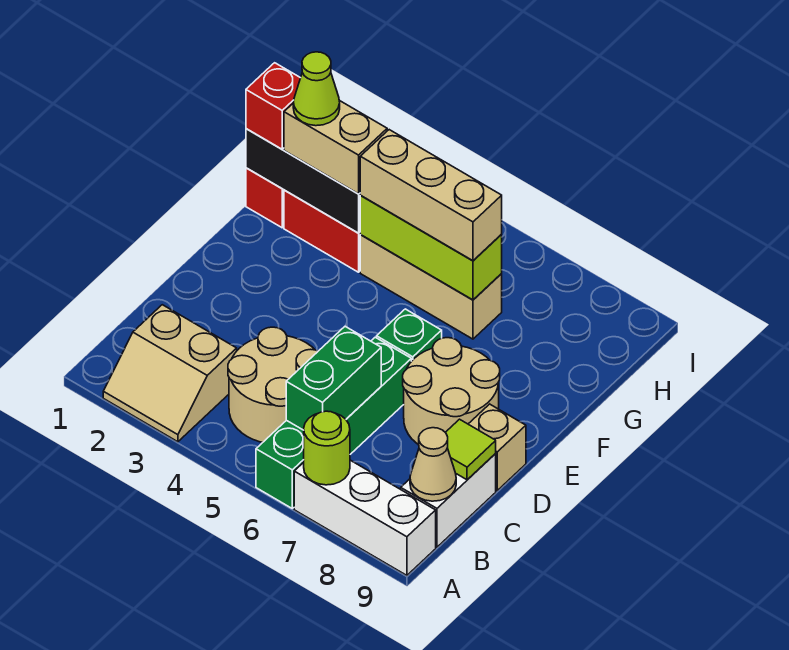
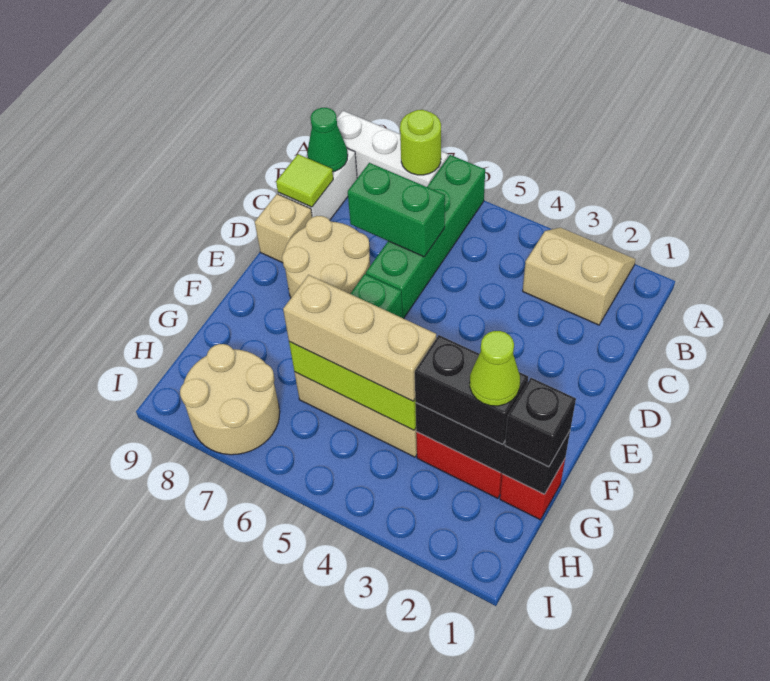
tan 2x2 round brick [228,327,318,442] -> tan 2x2 round brick moved to [180,344,280,455]
green 1x2 brick [286,326,381,430] -> green 1x2 brick turned to [348,163,445,257]
tan 1x1 cone [410,428,456,501] -> green 1x1 cone [307,108,348,172]
red 1x1 brick [246,63,300,149] -> black 1x1 brick [505,378,576,467]
tan 1x2 brick [284,100,387,194] -> black 1x2 brick [415,335,528,444]

